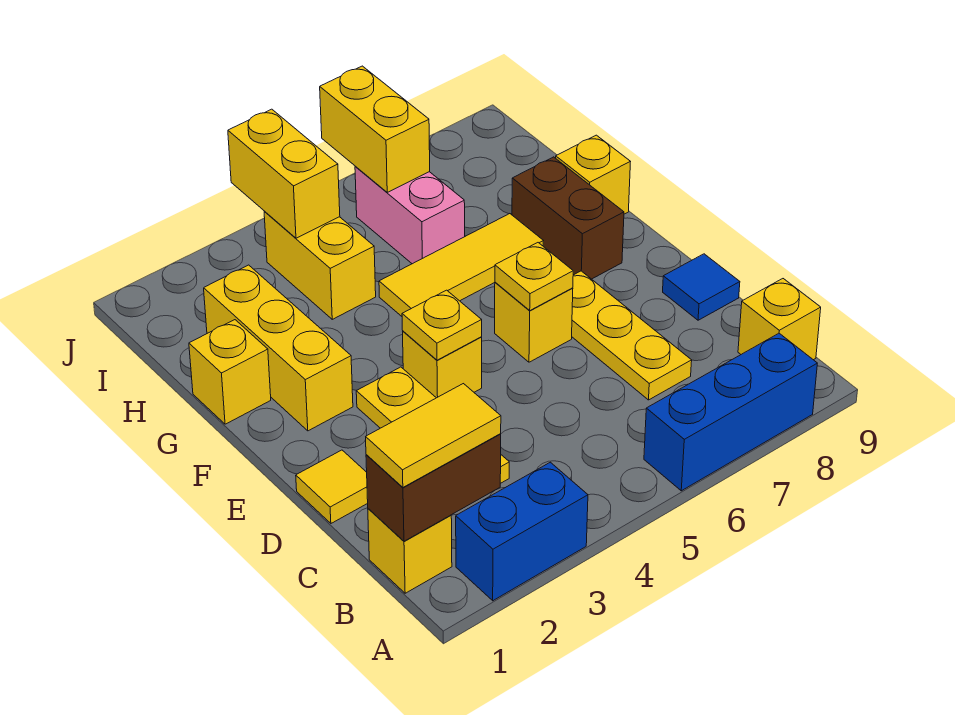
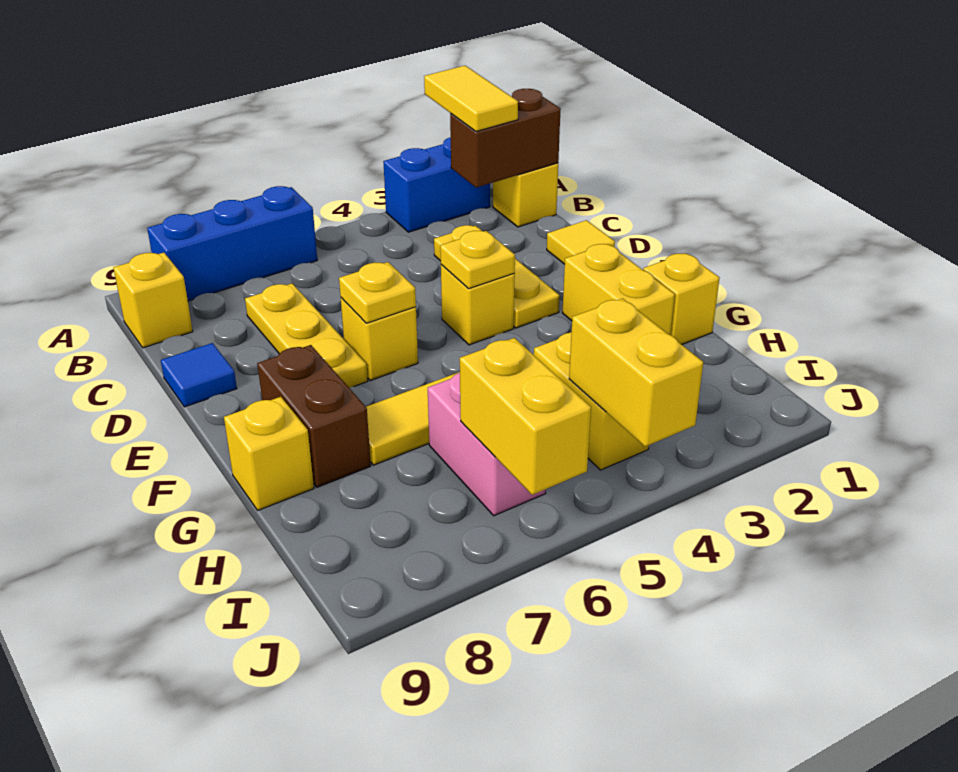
yellow 1x2 tile [366,384,501,487] -> yellow 1x2 tile turned to [424,66,518,131]
yellow 1x3 brick [204,265,353,431] -> yellow 1x2 brick [562,244,675,335]

